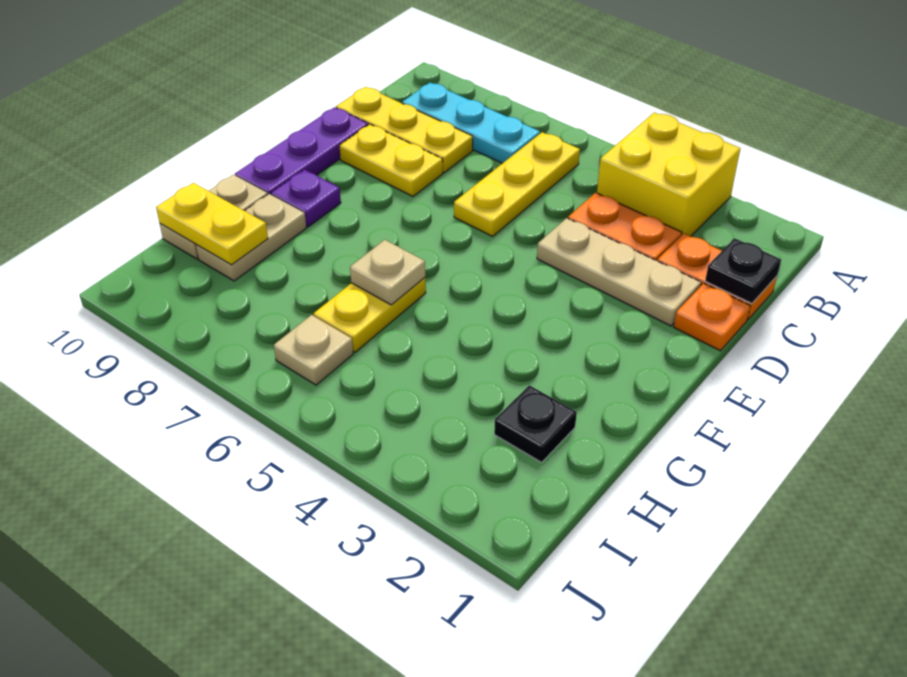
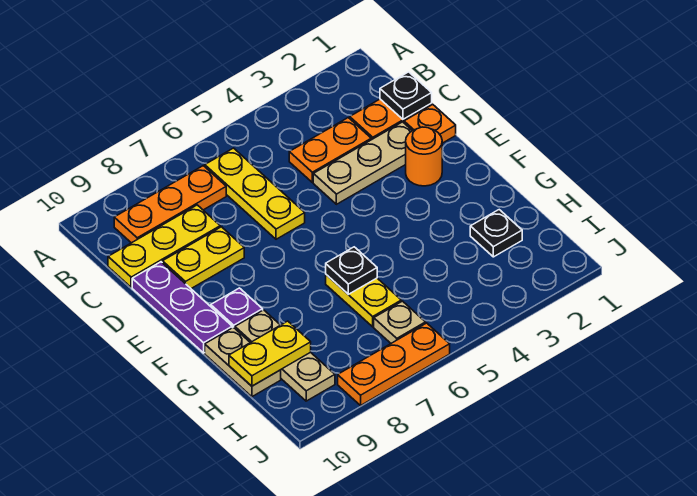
yellow 2x2 brick [597,112,740,236] -> none
cyan 1x3 plate [402,83,540,163] -> orange 1x3 plate [114,166,226,243]
none -> orange 1x1 round brick [406,127,442,186]
tan 1x1 plate [350,240,425,305] -> black 1x1 plate [326,247,377,295]
tan 1x2 plate [196,194,306,281] -> tan 1x3 plate [235,310,335,401]
none -> orange 1x3 plate [338,323,450,405]

